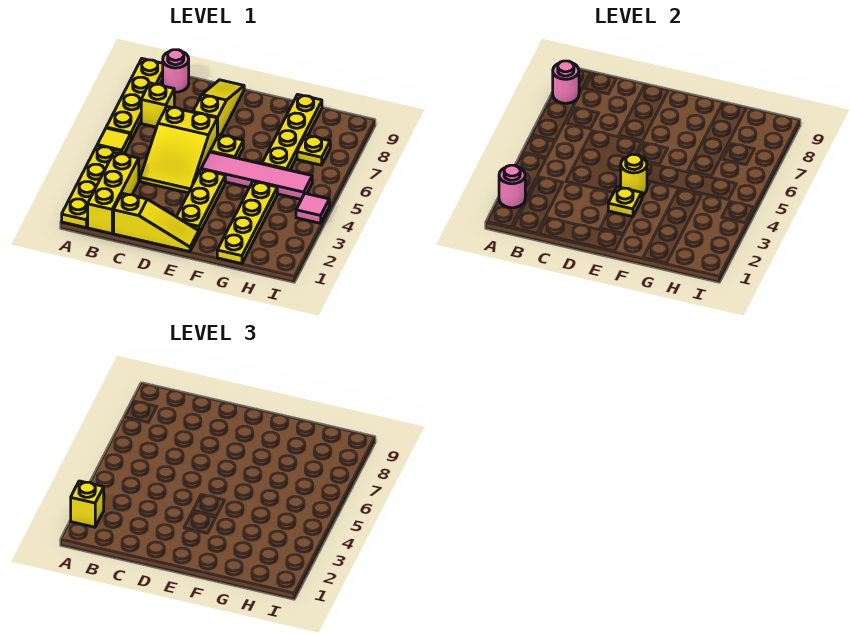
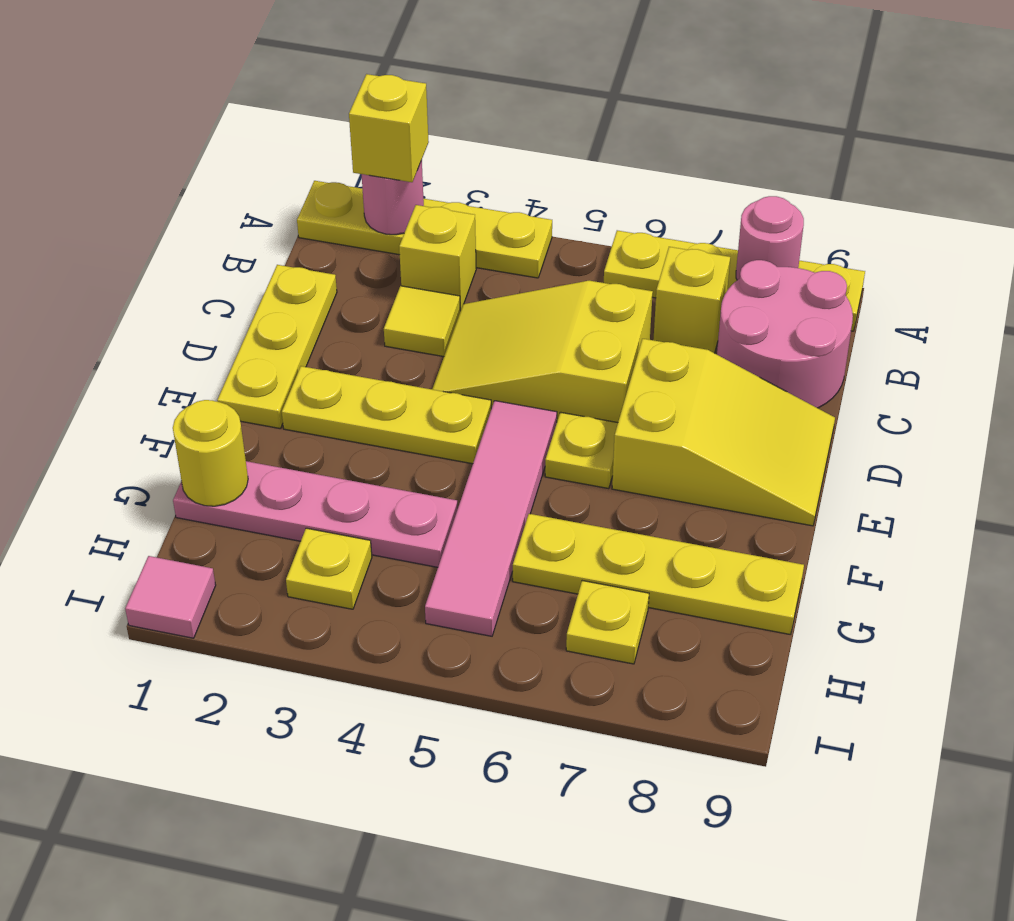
yellow 1x1 tile [97,128,131,154] -> yellow 1x1 tile moved to [384,286,460,357]
yellow 1x3 brick [88,153,139,234] -> yellow 1x1 brick [399,205,476,311]
pink 1x1 round brick [163,50,189,92] -> pink 2x2 round brick [717,260,853,408]
yellow 1x3 slope [114,193,199,252] -> yellow 1x3 plate [217,265,337,428]
yellow 1x3 slope [193,80,244,136] -> yellow 2x3 slope [612,339,835,526]
yellow 1x1 plate [608,187,642,217] -> yellow 1x1 plate moved to [286,528,372,609]
yellow 1x1 round brick [621,154,647,195] -> yellow 1x1 round brick moved to [173,400,248,506]
yellow 1x4 plate [217,182,277,264] -> pink 1x4 plate [173,461,458,567]
pink 1x1 tile [296,194,329,223] -> pink 1x1 tile moved to [125,556,216,638]

